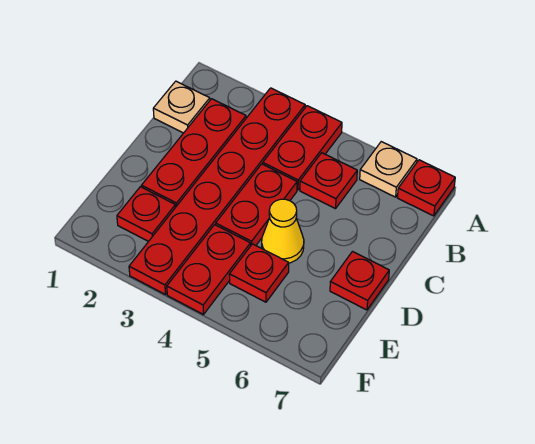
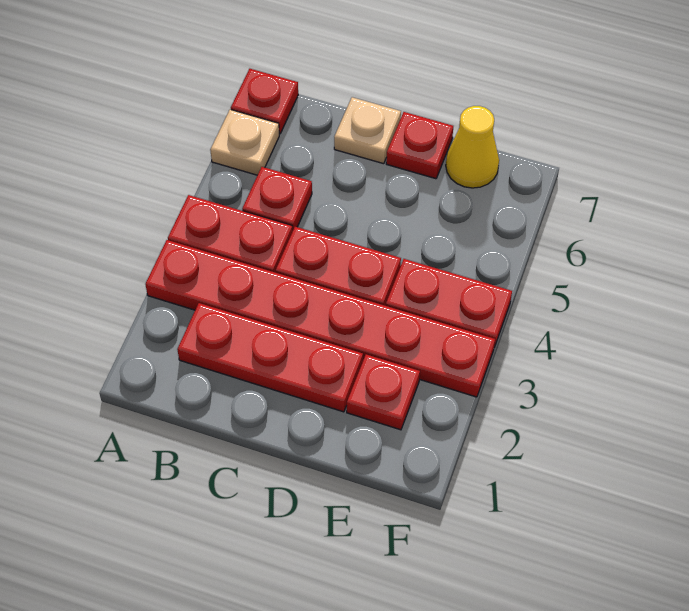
tan 1x1 plate [153,81,210,133] -> tan 1x1 plate moved to [334,97,401,164]
yellow 1x1 cone [262,199,304,263] -> yellow 1x1 cone moved to [446,106,499,188]
red 1x1 plate [229,244,289,302] -> none

